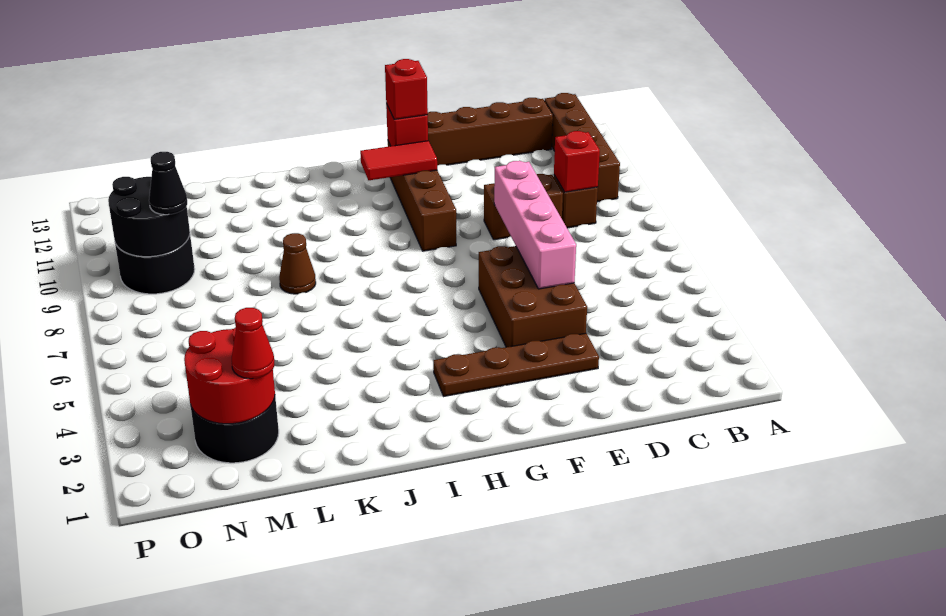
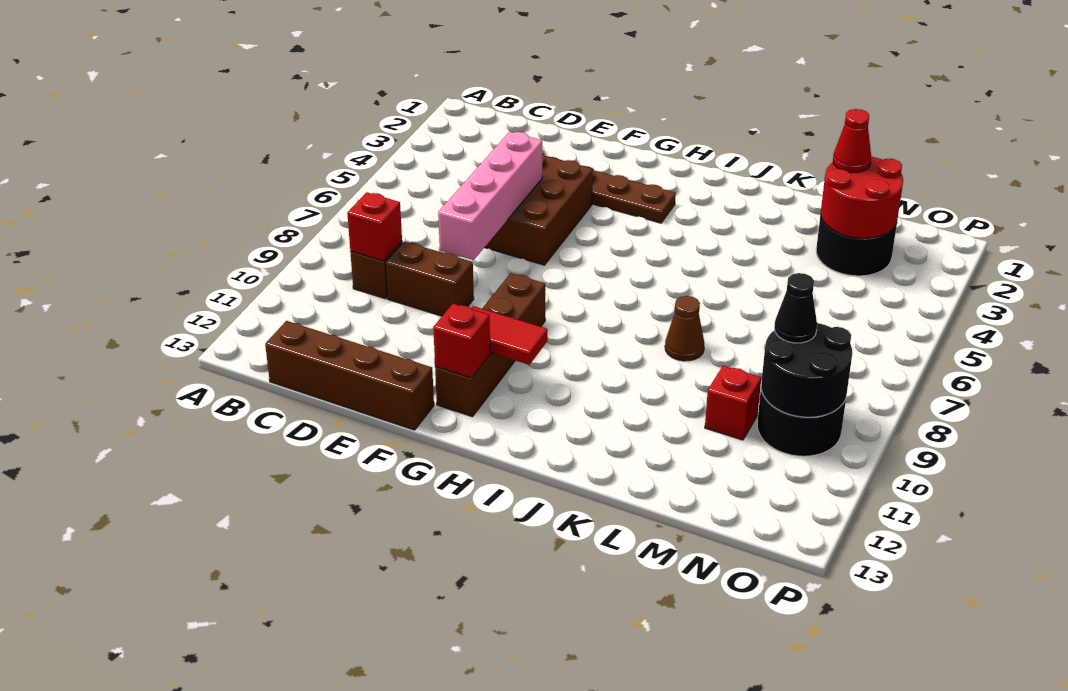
brown 1x4 brick [545,93,620,202] -> none
red 1x1 brick [385,59,428,119] -> red 1x1 brick moved to [705,366,761,440]

